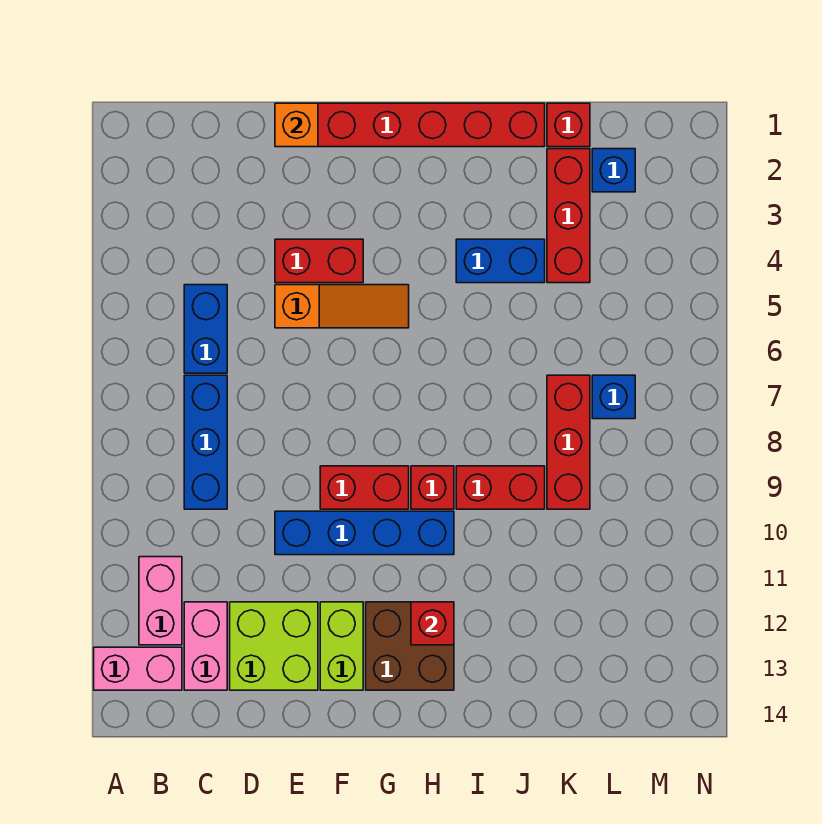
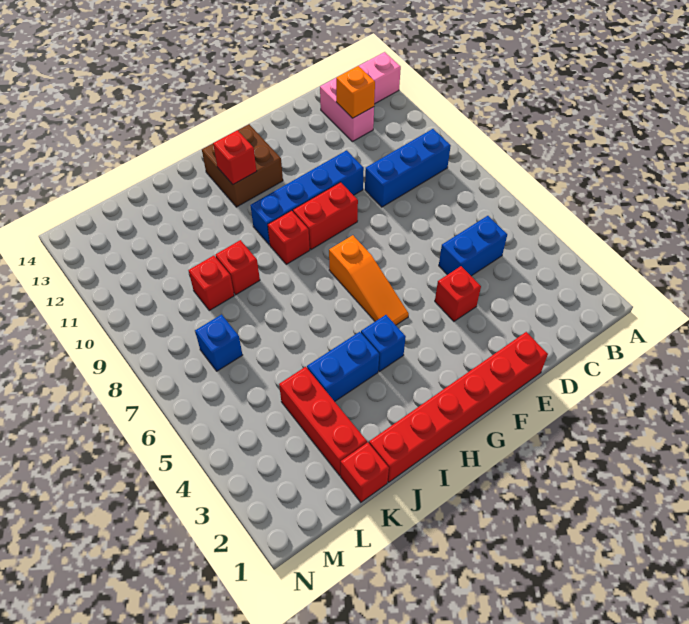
pink 1x2 brick [139,557,182,645] -> none
blue 1x2 brick [184,285,227,373] -> blue 1x2 brick turned to [439,216,507,276]
blue 1x3 brick [184,375,227,509] -> blue 1x3 brick turned to [365,129,451,207]
lime 2x2 brick [230,602,318,690] -> none
orange 1x1 brick [275,103,318,147] -> orange 1x1 brick moved to [336,66,375,118]
red 1x2 brick [275,239,363,283] -> red 1x1 brick [435,266,481,321]
orange 1x3 slope [275,285,409,328] -> orange 1x3 slope turned to [329,235,409,325]
lime 1x2 brick [320,602,363,690] -> none
red 1x2 brick [456,466,545,509] -> red 1x1 brick [216,240,260,295]
red 1x3 brick [547,375,590,509] -> red 1x1 brick [189,255,234,310]
blue 1x1 brick [592,149,635,192] -> blue 1x1 brick moved to [361,315,406,371]

